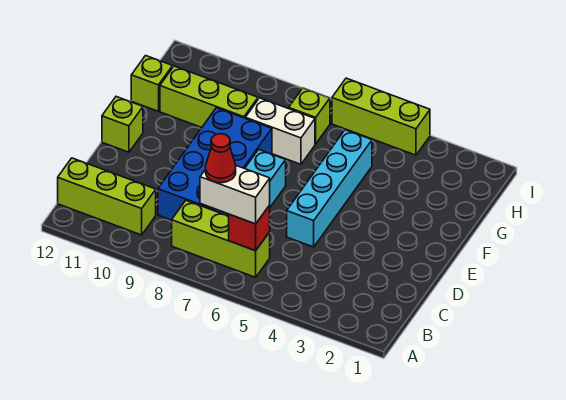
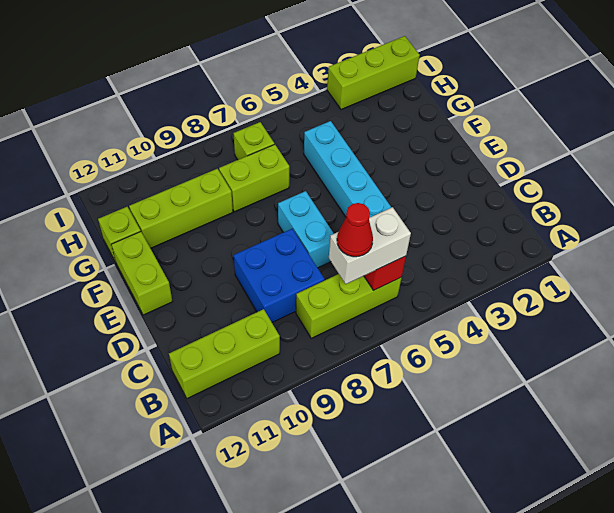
blue 2x4 brick [158,108,272,220] -> blue 2x2 brick [234,229,325,322]
lime 1x1 brick [102,97,143,152] -> lime 1x2 brick [111,232,173,315]
white 1x2 brick [245,98,315,164] -> lime 1x2 brick [219,144,289,212]
lime 1x3 brick [332,78,430,155] -> lime 1x3 brick moved to [327,36,420,110]

